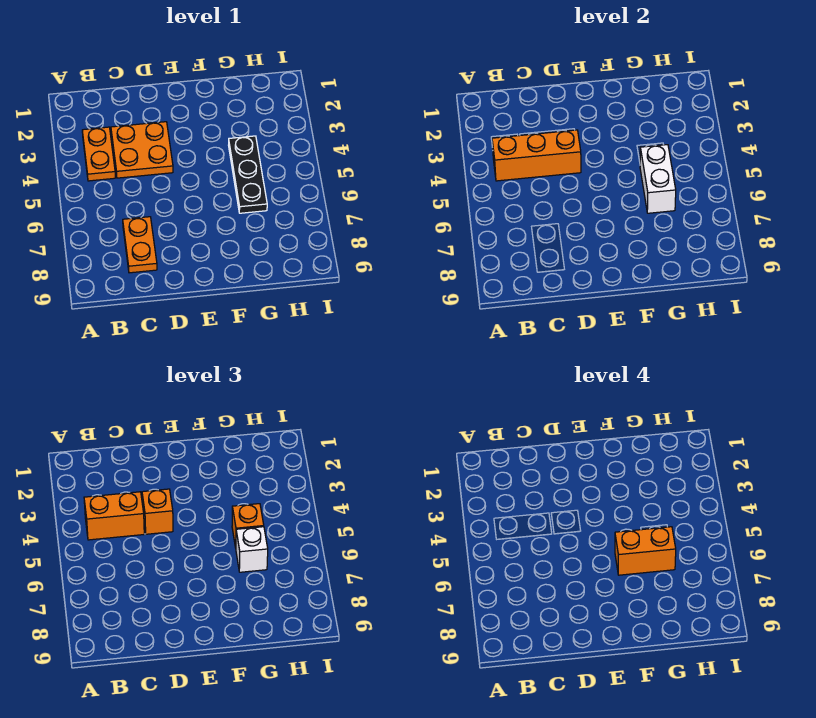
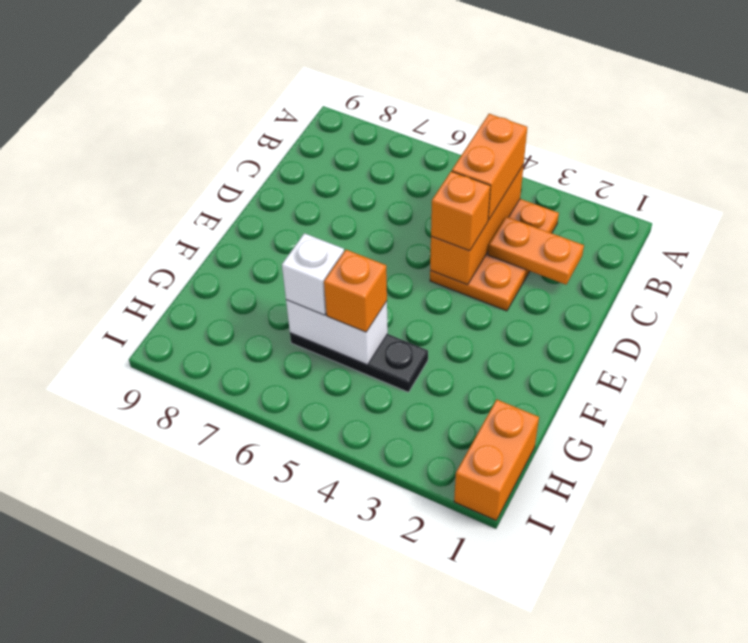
orange 1x2 plate [123,217,157,273] -> orange 1x2 plate moved to [488,217,584,285]
orange 1x2 brick [615,527,676,575] -> orange 1x2 brick moved to [454,400,539,520]

